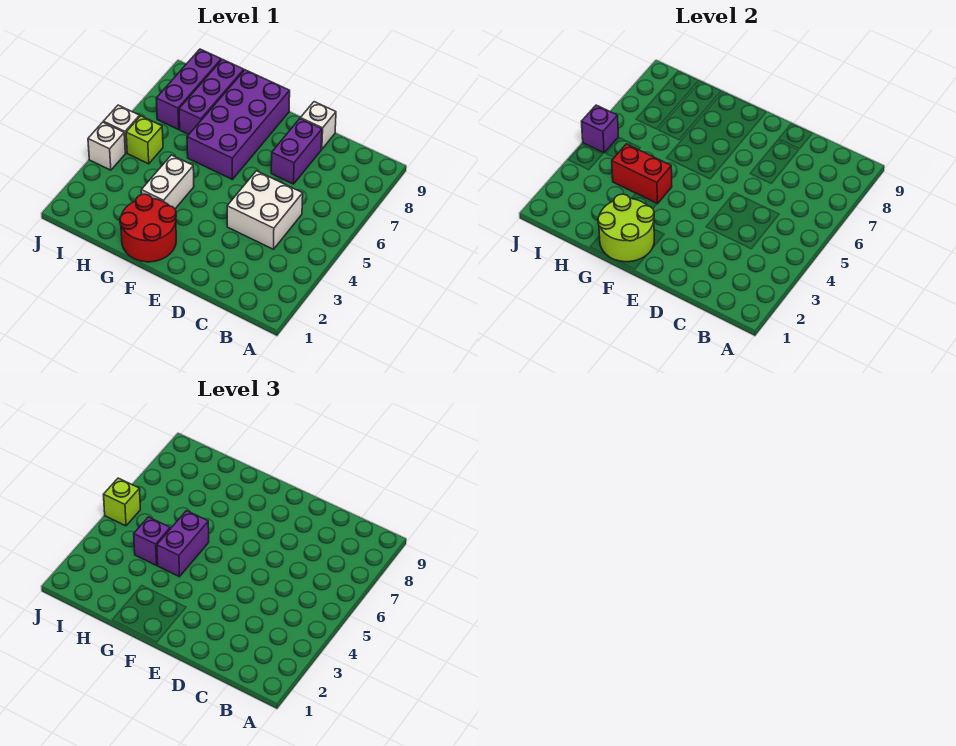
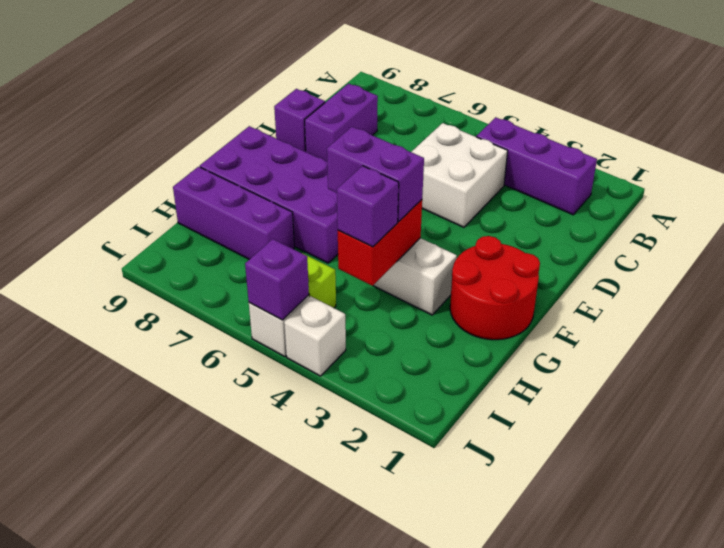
purple 1x2 brick [271,119,322,184] -> purple 1x2 brick turned to [305,84,378,161]
white 1x1 brick [300,102,336,149] -> purple 1x1 brick [274,89,325,152]
lime 2x2 round brick [598,194,654,262] -> none
purple 1x3 brick [156,49,221,130] -> purple 1x3 brick moved to [476,117,597,215]
lime 1x1 brick [103,478,140,526] -> none

